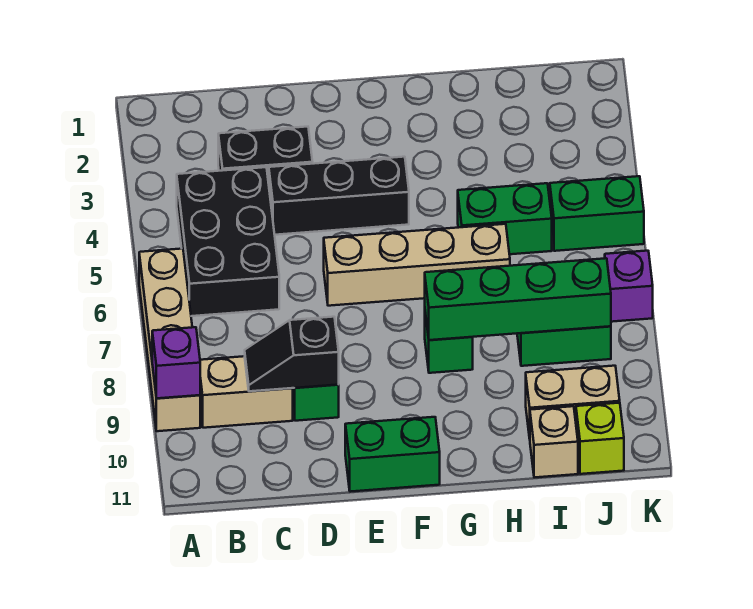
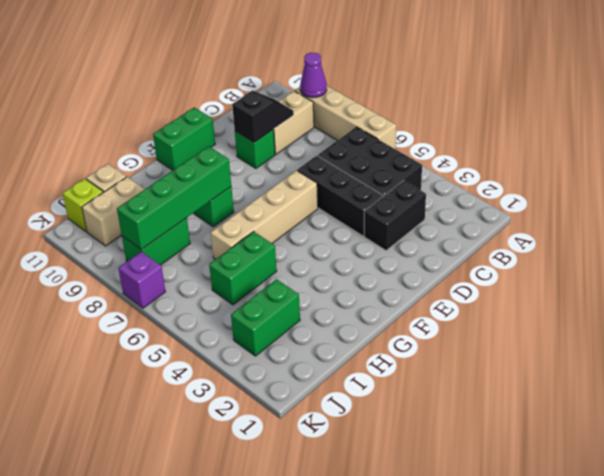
purple 1x1 brick [152,327,200,398] -> purple 1x1 cone [300,53,327,98]
black 1x3 brick [269,157,409,235] -> black 1x3 brick turned to [297,156,383,236]
green 1x2 brick [550,176,644,251] -> green 1x2 brick moved to [231,279,300,356]

